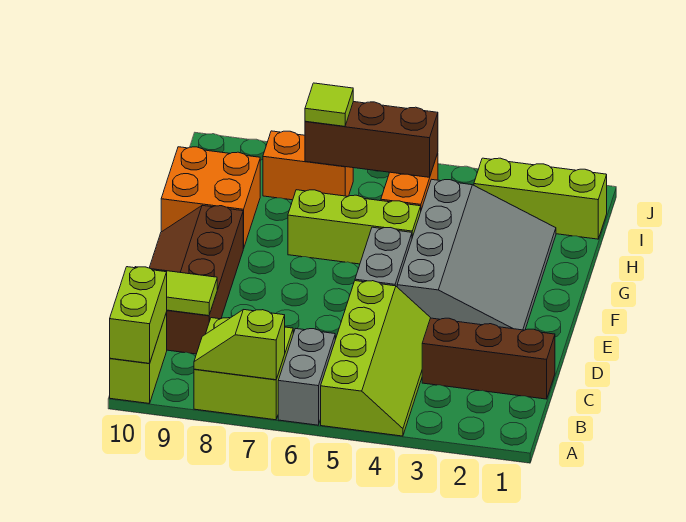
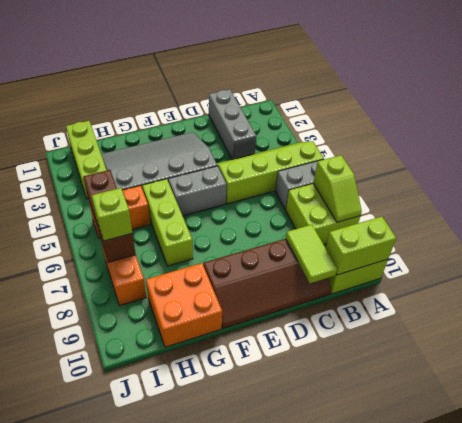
brown 1x3 brick [422,318,555,399] -> grey 1x3 brick [209,89,256,159]
lime 1x1 tile [305,83,353,126] -> lime 1x1 brick [92,188,132,241]

